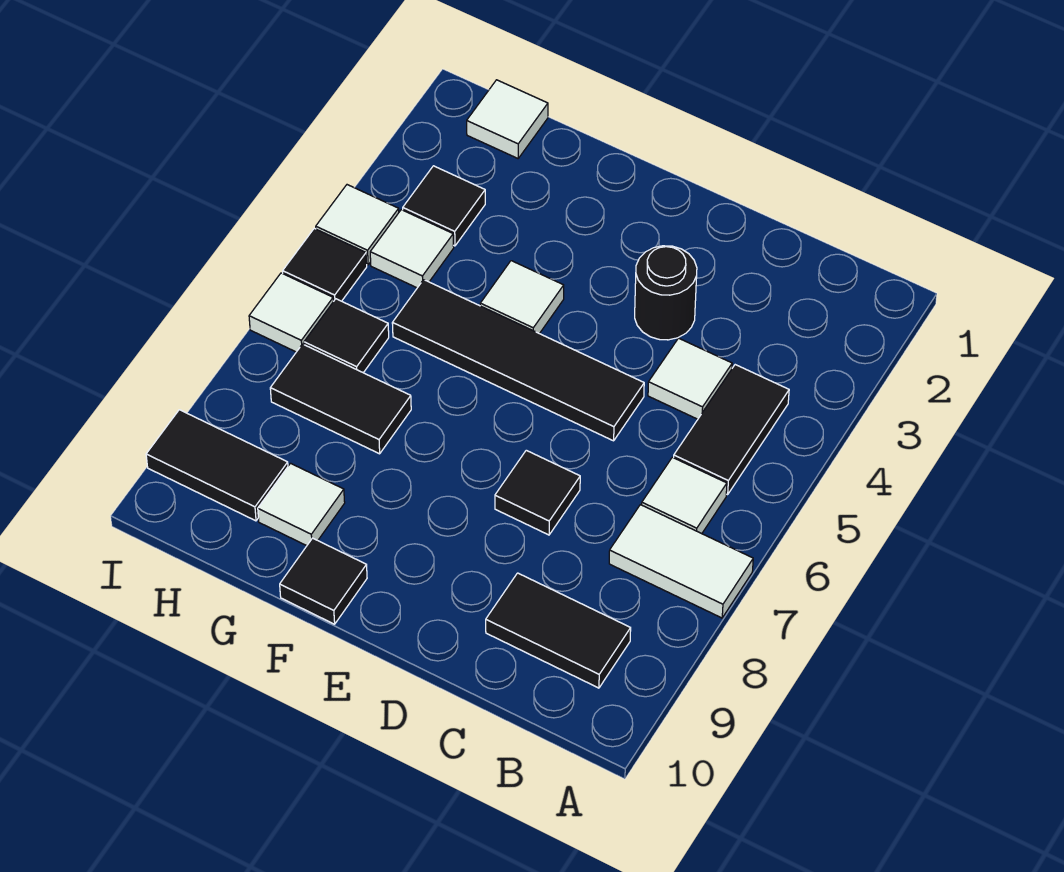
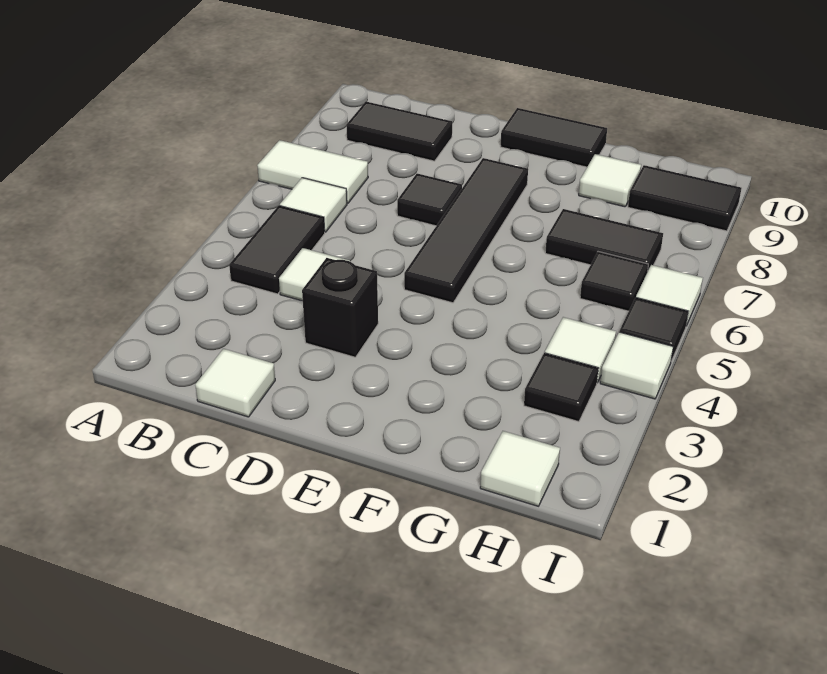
black 1x1 round brick [635,246,697,340] -> black 1x1 brick [302,258,378,357]
black 1x4 tile [392,280,644,441] -> black 1x4 tile turned to [404,158,528,303]
white 1x1 tile [480,261,564,334] -> white 1x1 tile moved to [195,349,275,417]
black 1x1 tile [280,538,367,624] -> black 1x2 tile [500,108,607,167]

